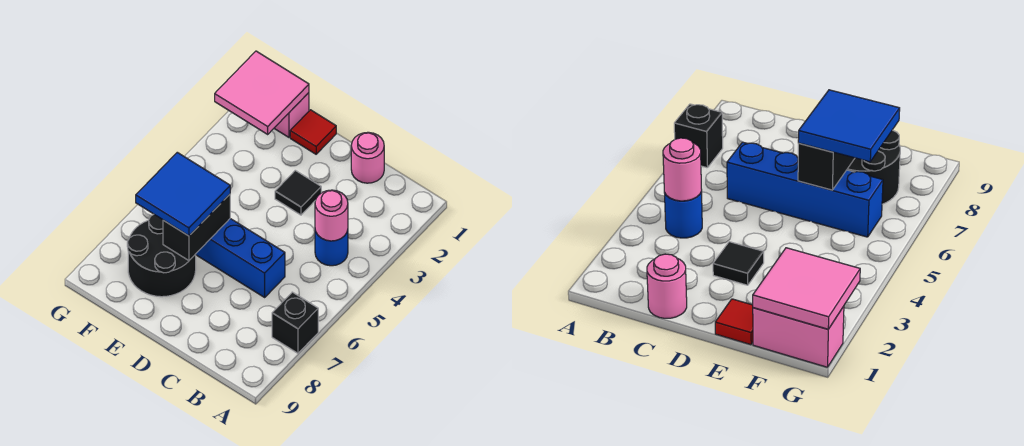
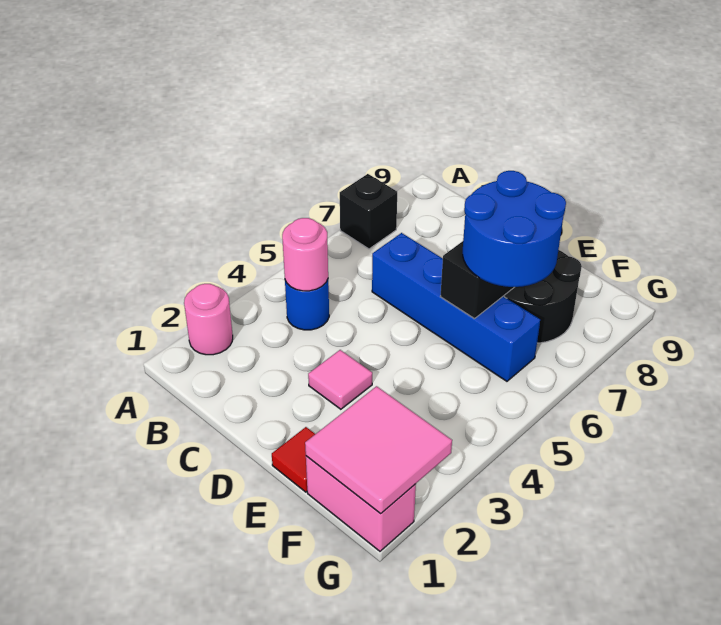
pink 1x1 round brick [351,132,384,183] -> pink 1x1 round brick moved to [184,284,233,355]
black 1x1 tile [275,170,321,215] -> pink 1x1 tile [308,350,372,409]
blue 2x2 tile [136,152,230,236] -> blue 2x2 round brick [463,171,566,287]

